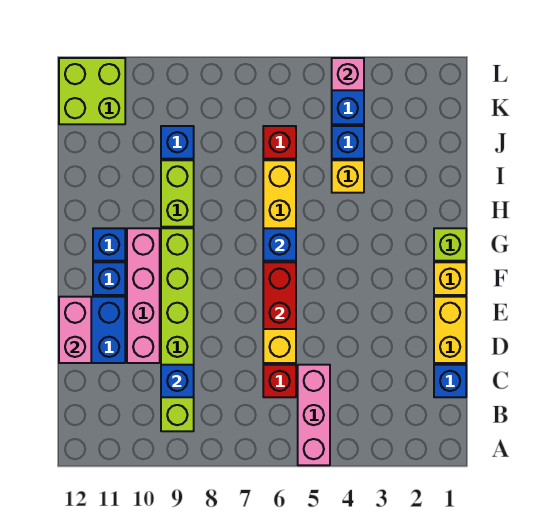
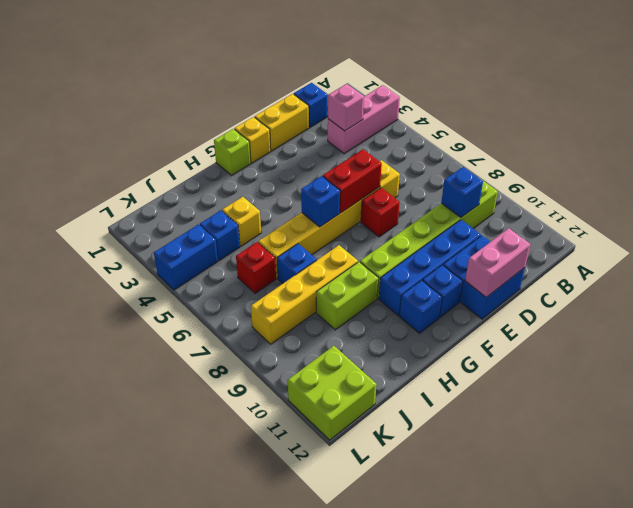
pink 1x3 brick [298,365,330,465] -> pink 1x3 brick moved to [328,85,400,154]
red 1x1 brick [263,365,296,397] -> red 1x1 brick moved to [361,188,400,237]
pink 1x4 brick [127,228,160,363] -> blue 1x4 brick [379,220,481,316]
none -> yellow 1x4 brick [251,245,358,344]
blue 1x1 brick [161,126,194,159] -> blue 1x1 brick moved to [277,244,317,283]
pink 1x1 brick [332,58,364,90] -> pink 1x1 brick moved to [328,84,364,131]

